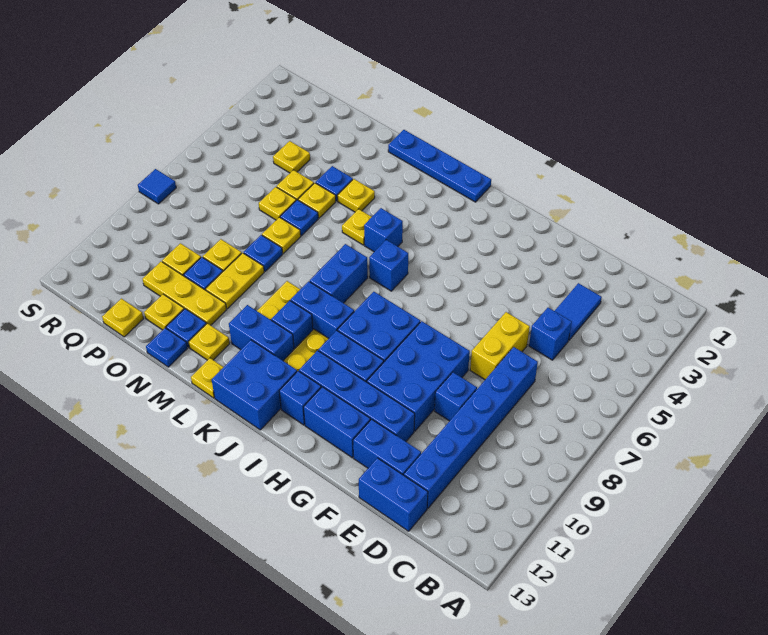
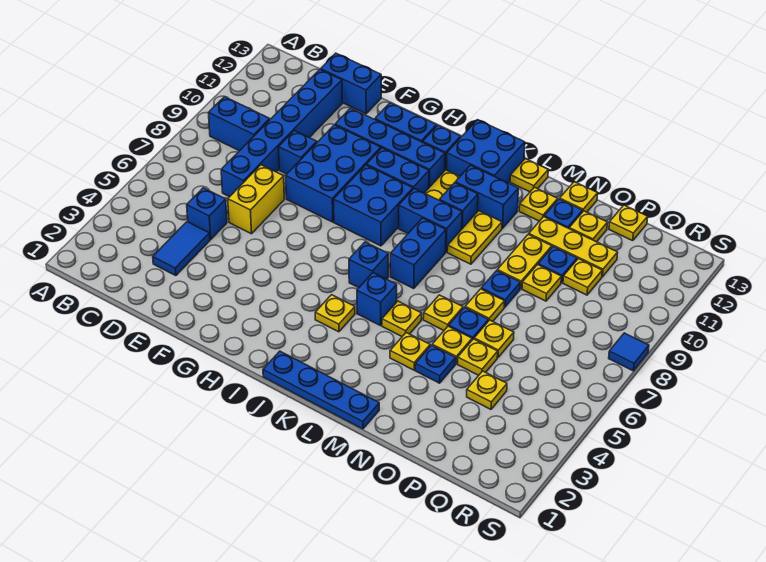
blue 1x2 brick [353,419,421,475] -> blue 1x2 brick moved to [209,97,270,151]
none -> yellow 1x1 plate [315,295,355,332]
none -> yellow 1x1 plate [423,295,463,330]
blue 1x1 plate [146,328,187,367] -> yellow 1x1 plate [560,182,598,212]

